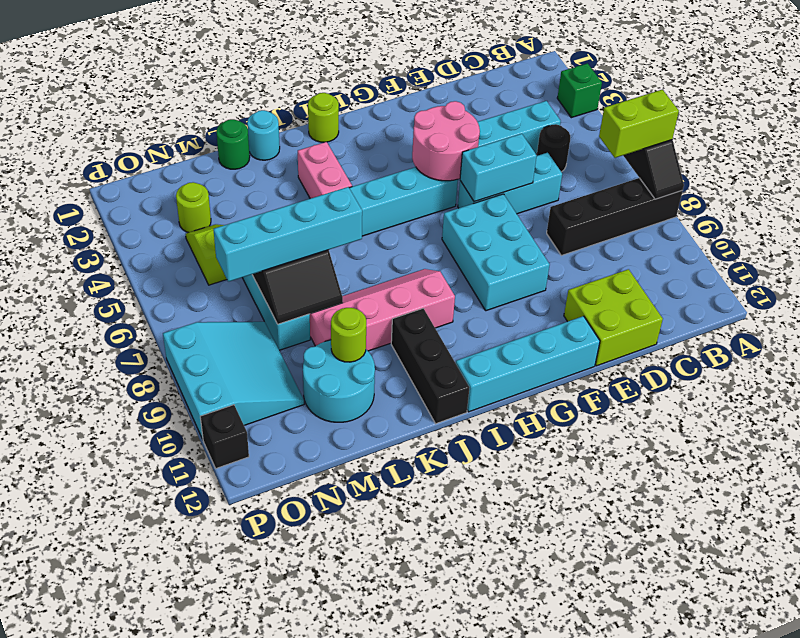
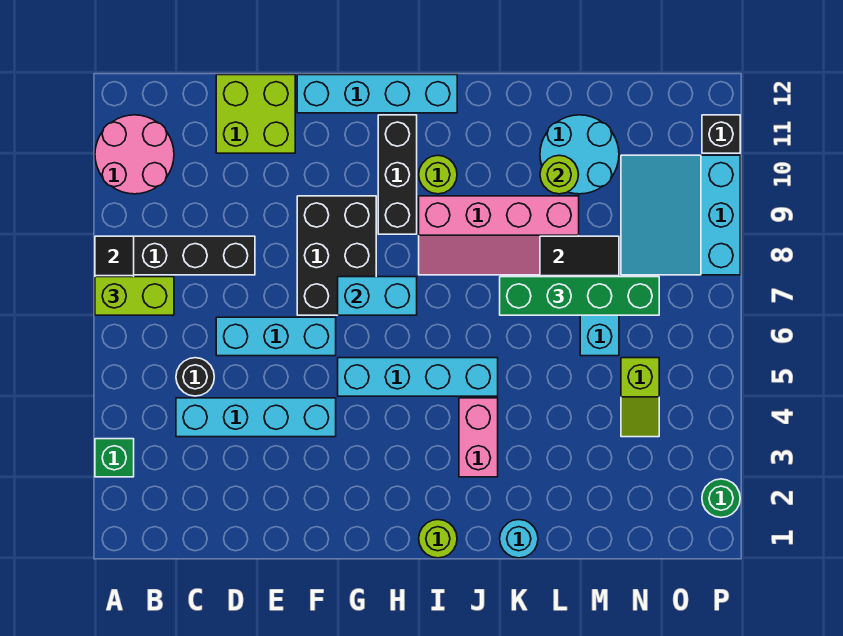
cyan 1x2 brick [460,134,537,202] -> cyan 1x2 brick moved to [338,277,417,315]
pink 2x2 round brick [412,101,480,181] -> pink 2x2 round brick moved to [95,115,174,194]
cyan 2x3 brick [442,194,550,311] -> black 2x3 brick [297,196,376,315]
black 1x3 brick [391,308,469,424] -> black 1x3 brick moved to [378,115,417,234]
cyan 1x4 brick [213,187,362,282] -> green 1x4 brick [500,277,659,315]
green 1x1 round brick [216,119,250,169] -> green 1x1 round brick moved to [702,479,740,517]
lime 1x1 round brick [176,182,211,233] -> lime 1x1 round brick moved to [419,155,457,194]

